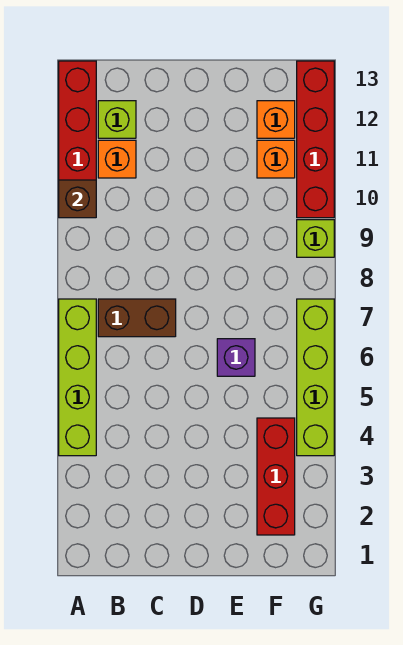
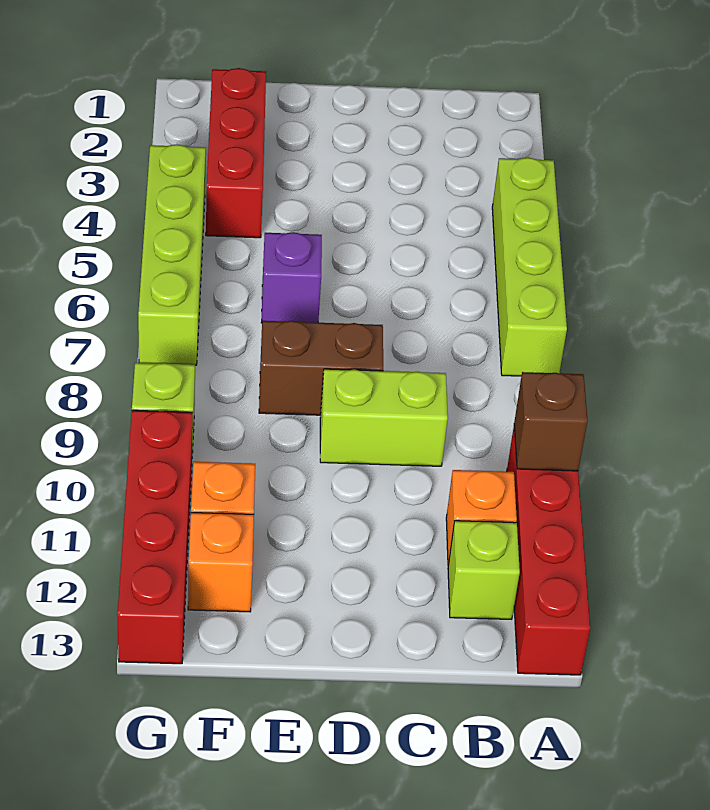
brown 1x2 brick [98,299,176,337] -> brown 1x2 brick moved to [259,321,383,415]
none -> lime 1x2 brick [320,369,448,466]

